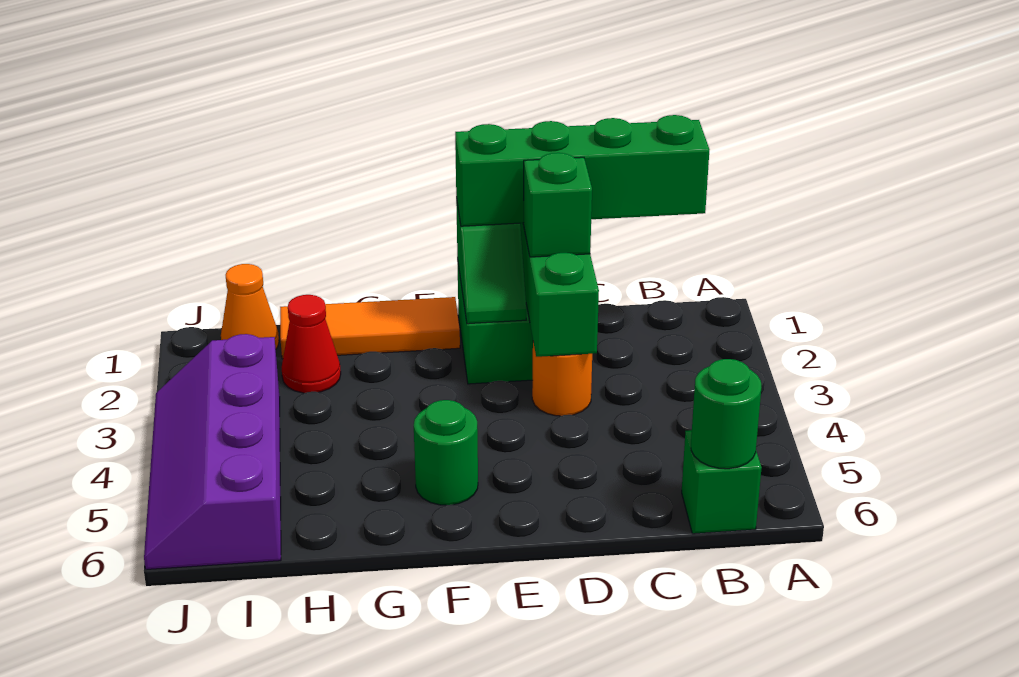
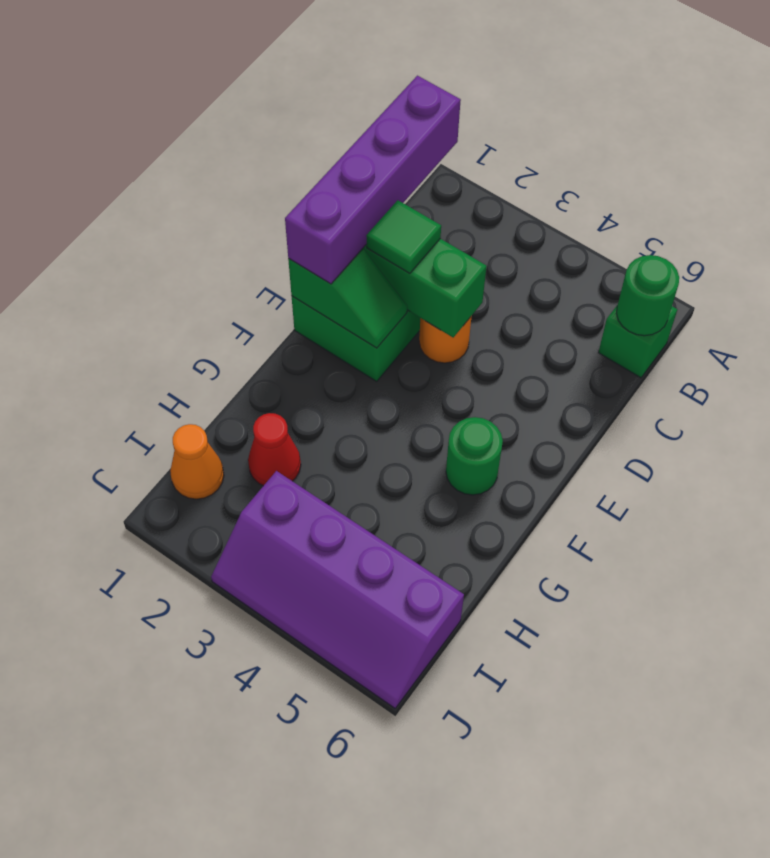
green 1x4 brick [455,115,710,226] -> purple 1x4 brick [285,76,461,284]
green 1x1 brick [523,153,592,257] -> green 1x1 tile [366,200,441,274]
orange 1x3 tile [280,297,460,359] -> none

